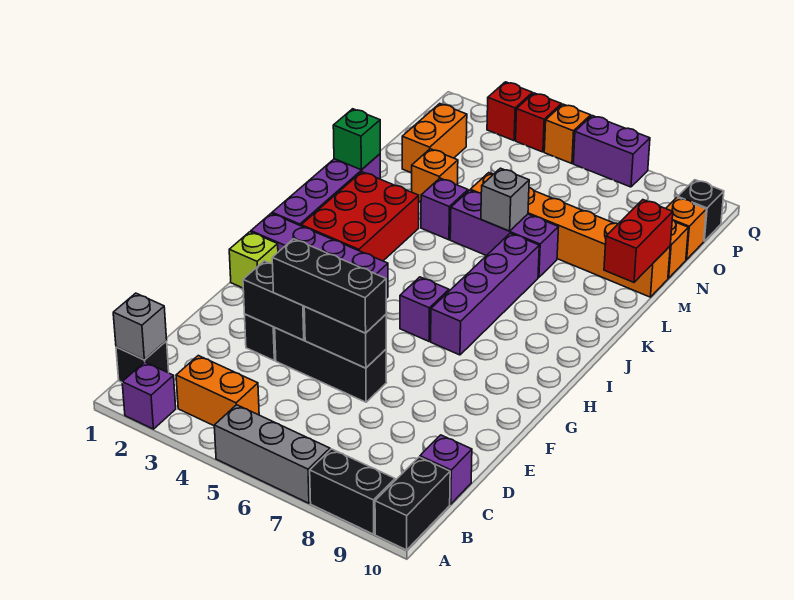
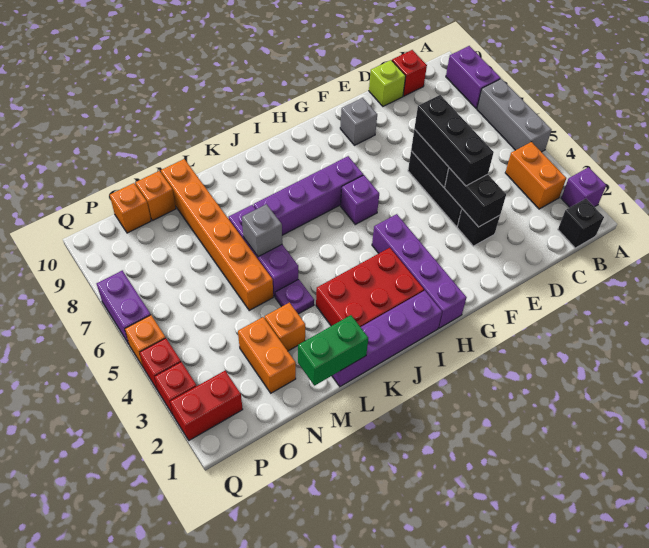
black 1x2 brick [310,449,395,534] -> purple 1x2 brick [446,46,501,108]
black 1x2 brick [375,457,450,550] -> none
grey 1x1 brick [113,293,167,360] -> grey 1x1 brick moved to [340,98,377,145]
purple 1x1 brick [420,435,472,504] -> red 1x1 brick [392,50,427,96]
lime 1x1 brick [229,232,278,288] -> lime 1x1 brick moved to [369,60,406,106]
green 1x1 brick [333,109,380,170] -> green 1x2 brick [298,315,368,386]
purple 1x1 brick [421,178,468,240] -> purple 1x1 plate [275,279,314,314]
red 1x2 brick [604,200,673,282] -> red 1x2 brick moved to [170,371,243,440]
orange 1x2 brick [402,104,467,173] -> orange 1x2 brick turned to [238,317,296,393]
black 1x1 brick [678,180,724,241] -> none

